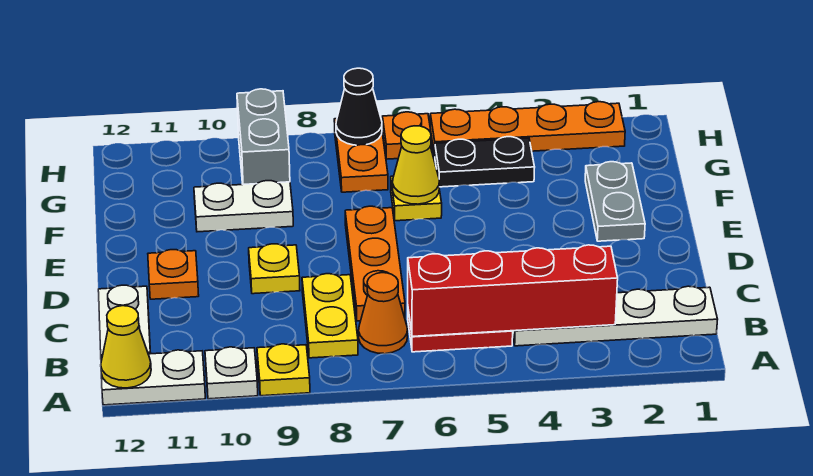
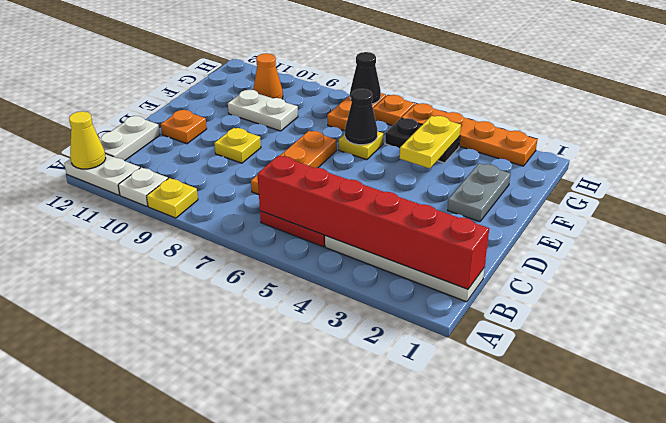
red 1x4 brick [408,245,618,336] -> red 1x6 brick [258,156,489,289]
orange 1x1 cone [359,273,407,354] -> orange 1x1 cone moved to [253,53,283,99]
yellow 1x2 plate [302,274,358,358] -> yellow 1x2 plate moved to [400,116,461,169]
yellow 1x1 cone [393,126,439,204] -> black 1x1 cone [345,89,377,145]
grey 1x2 brick [237,89,290,184] -> none

